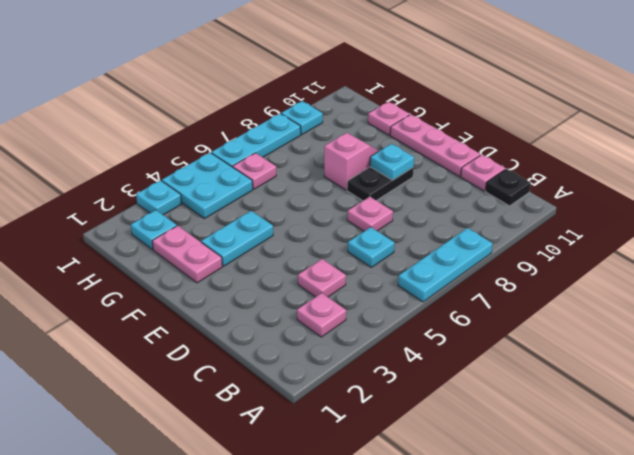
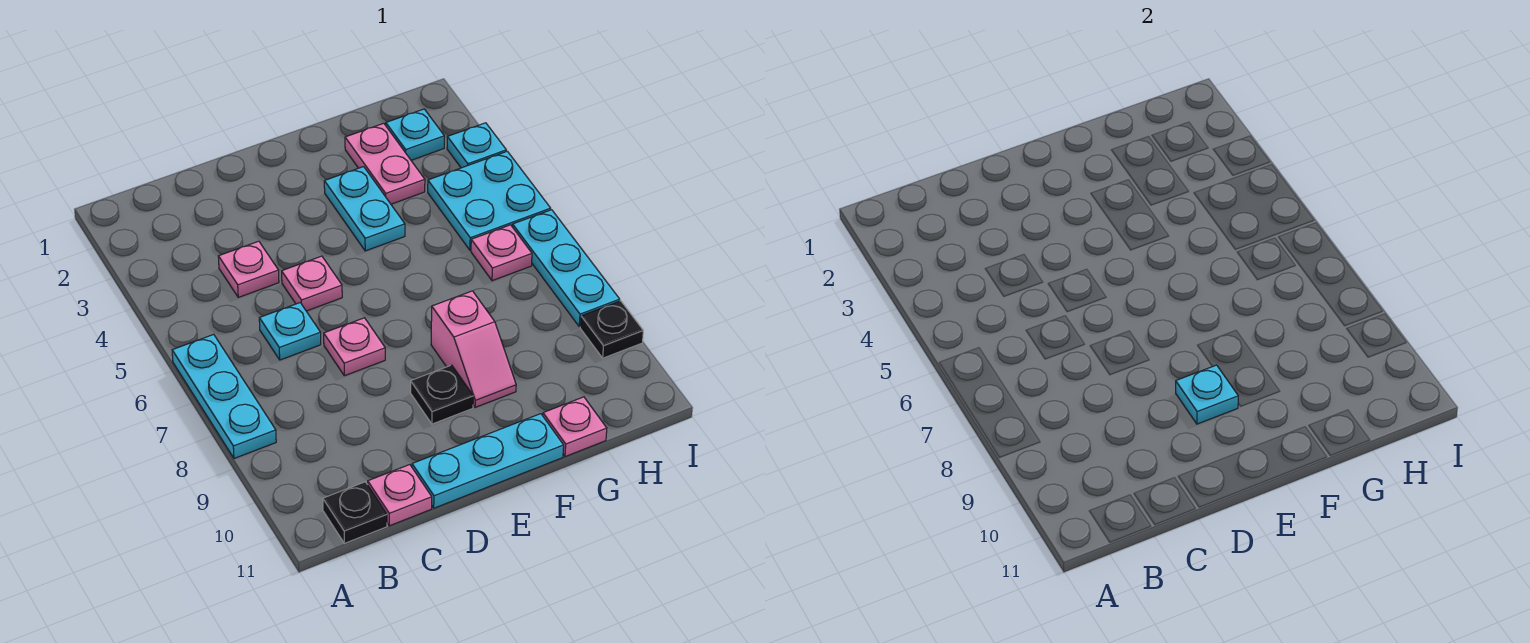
pink 1x1 plate [297,293,346,337] -> pink 1x1 plate moved to [282,256,342,311]
pink 1x3 plate [390,115,480,177] -> cyan 1x3 plate [412,414,564,508]
black 1x2 plate [347,167,414,201] -> black 1x1 plate [411,365,473,424]
pink 1x2 plate [152,226,222,283] -> pink 1x2 plate turned to [345,123,425,204]
cyan 1x1 plate [281,101,323,135] -> black 1x1 plate [580,301,643,358]

